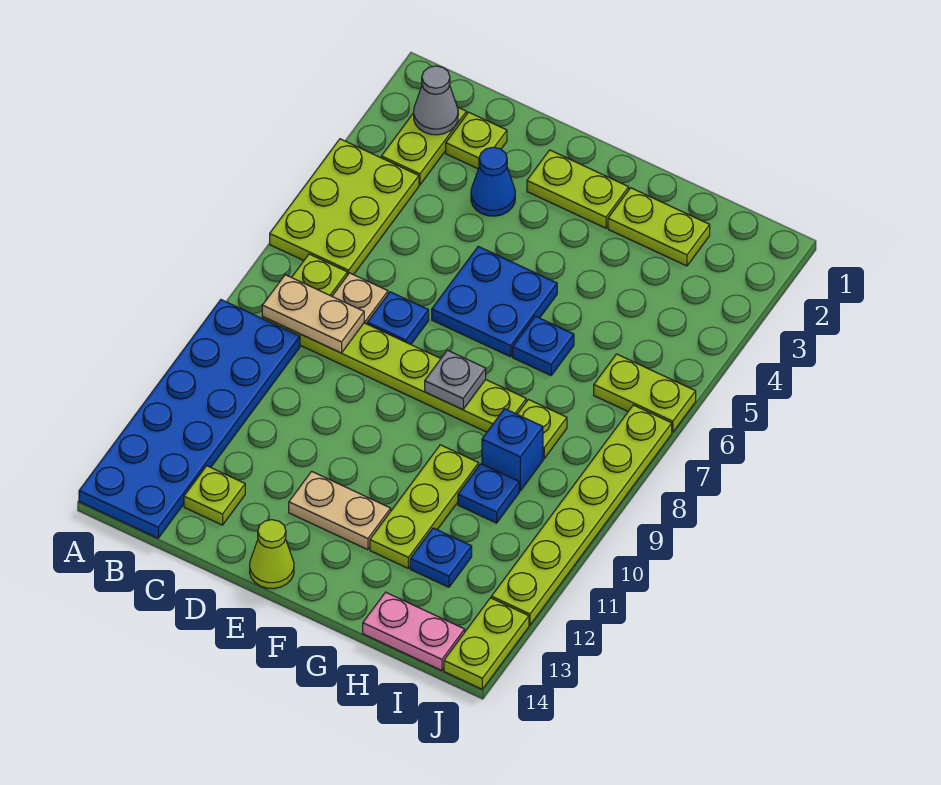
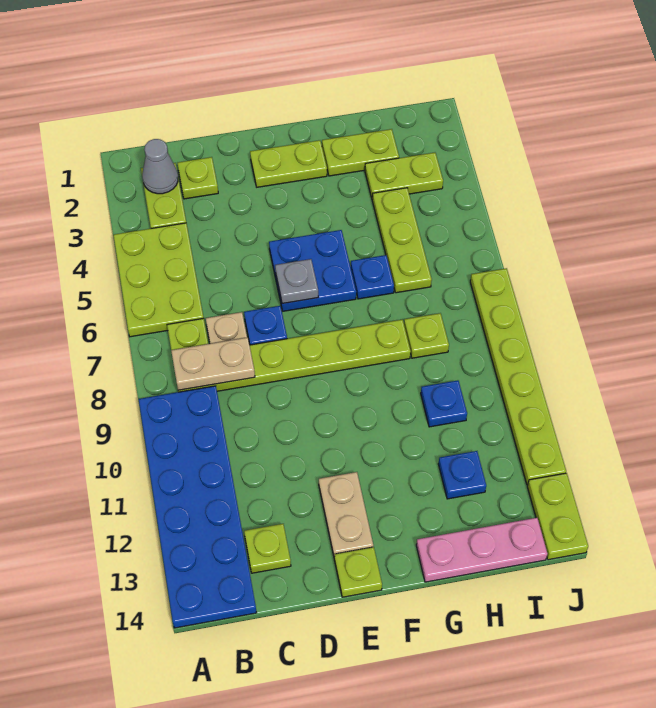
blue 1x1 cone [471,147,515,216] -> none
tan 1x2 plate [289,471,391,550] -> tan 1x2 plate turned to [319,472,373,557]
lime 1x1 cone [250,520,294,589] -> lime 1x1 plate [334,547,382,597]
grey 1x1 plate [425,350,486,410] -> grey 1x1 plate moved to [275,259,318,304]
lime 1x3 plate [370,445,479,568] -> lime 1x3 plate moved to [372,188,432,293]
blue 1x1 brick [482,409,543,491] -> none
pink 1x2 plate [363,592,465,670] -> pink 1x3 plate [416,518,548,582]
lime 1x2 plate [594,354,696,432] -> lime 1x2 plate moved to [365,153,443,199]

